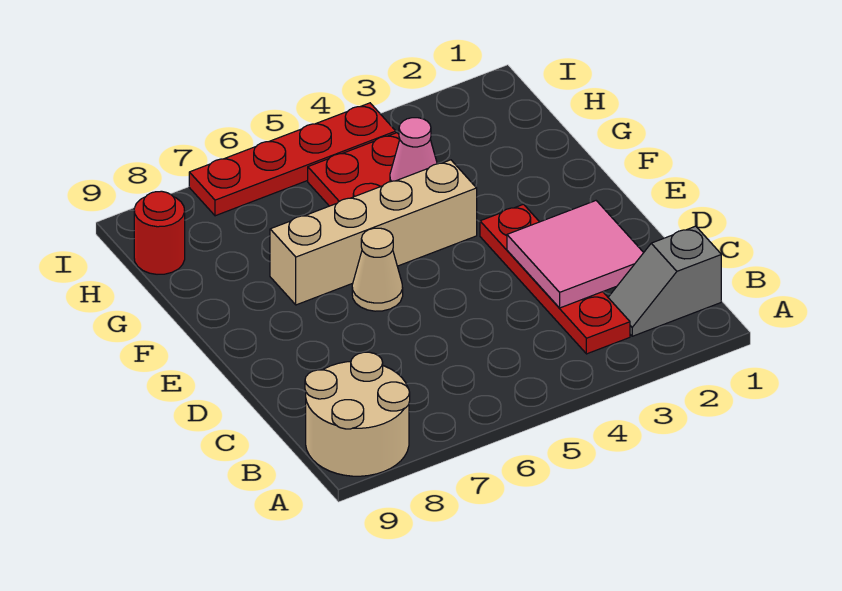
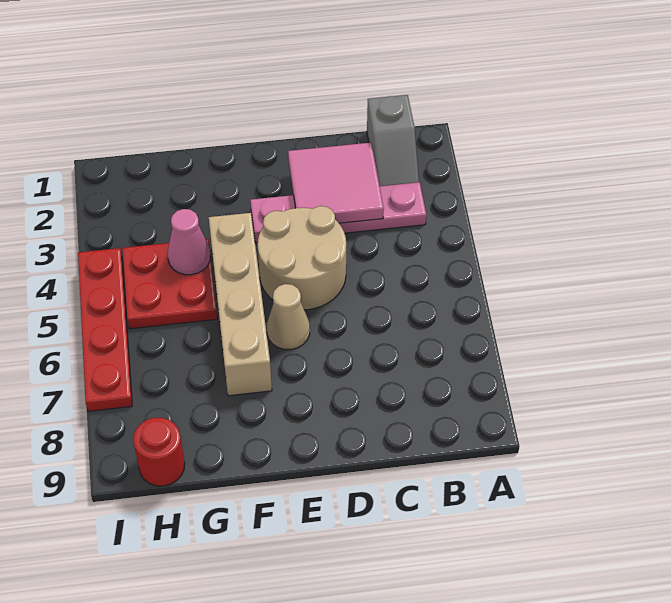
tan 2x2 round brick [305,352,410,476] -> tan 2x2 round brick moved to [258,206,346,310]
red 1x4 plate [480,204,630,354] -> pink 1x4 plate [250,182,426,242]

